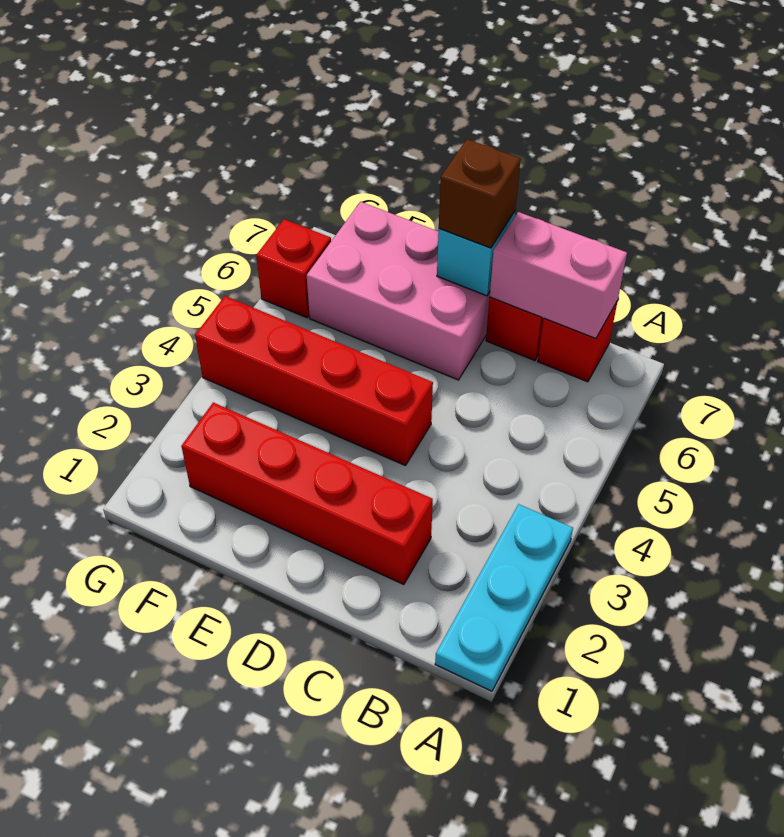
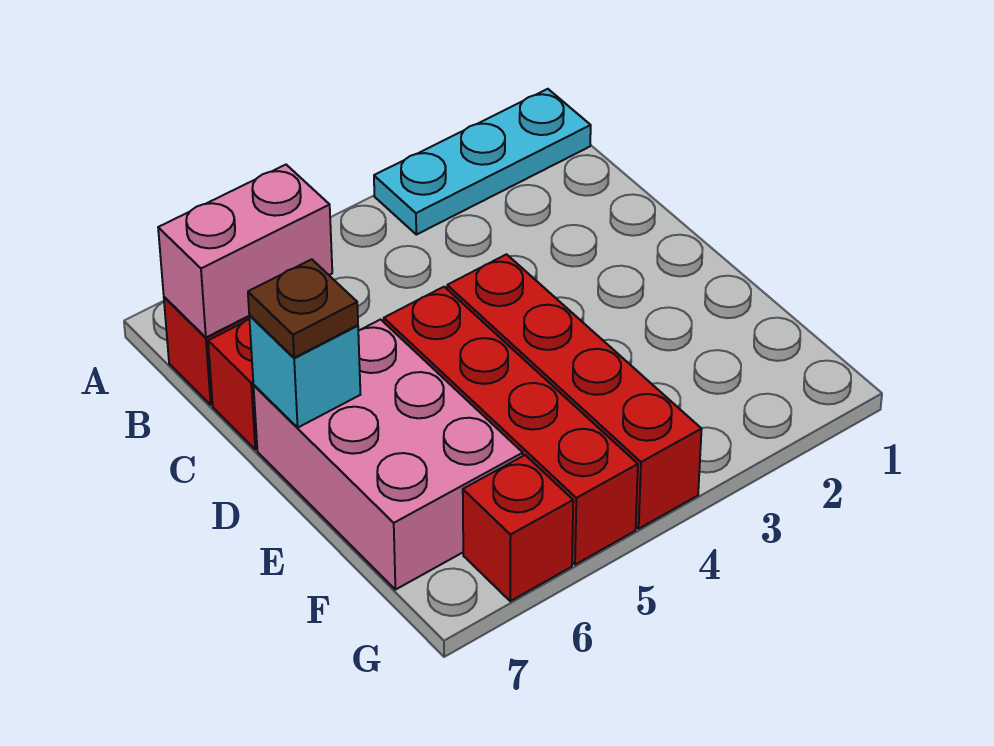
pink 1x2 brick [490,212,627,338] -> pink 1x2 brick turned to [158,165,332,337]
red 1x4 brick [181,403,433,585] -> red 1x4 brick moved to [384,287,638,565]
brown 1x1 brick [439,139,521,248] -> brown 1x1 plate [248,259,358,358]

